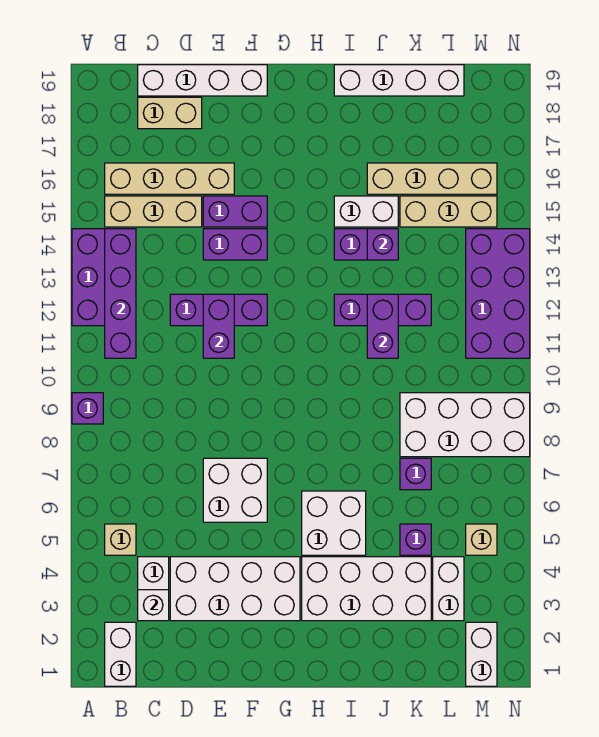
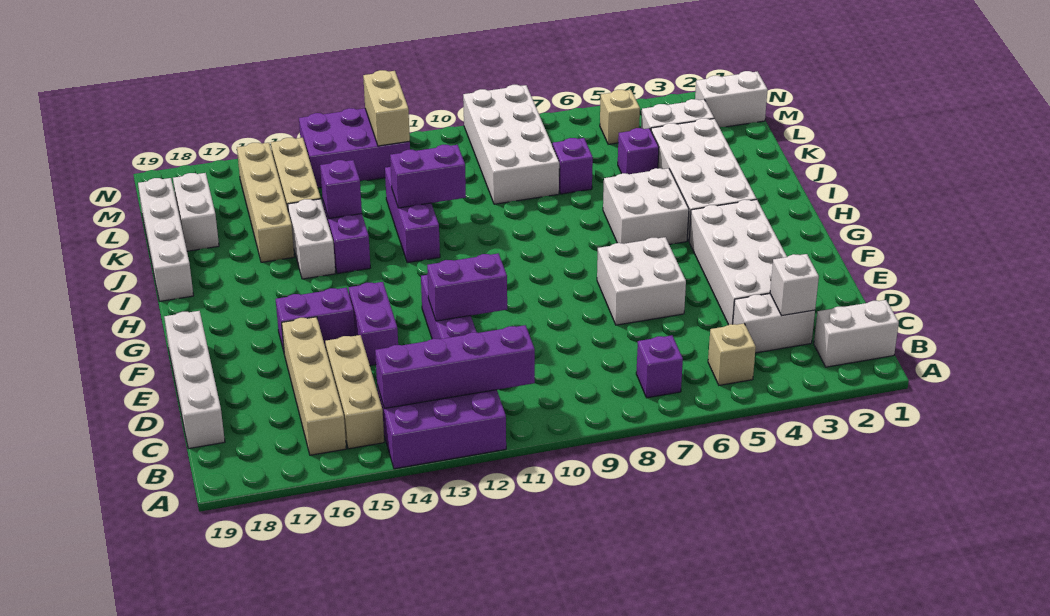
purple 1x1 brick [72,393,103,424] -> purple 1x1 brick moved to [636,335,683,398]
tan 1x2 brick [138,97,202,129] -> tan 1x2 brick moved to [363,70,410,146]
purple 1x2 brick [203,196,267,227] -> purple 1x2 brick turned to [276,287,355,351]
none -> white 1x2 brick [173,173,219,251]
purple 2x4 brick [466,229,530,358] -> purple 2x3 brick [299,108,410,188]

